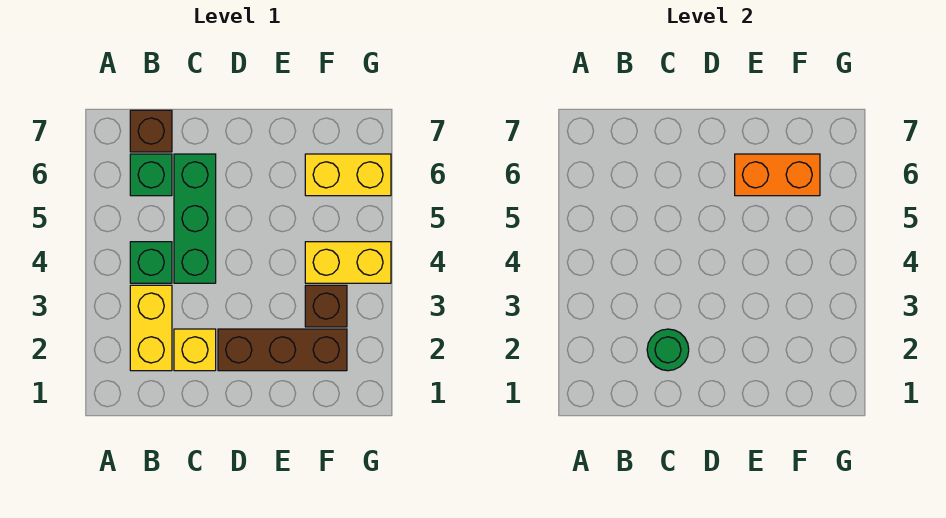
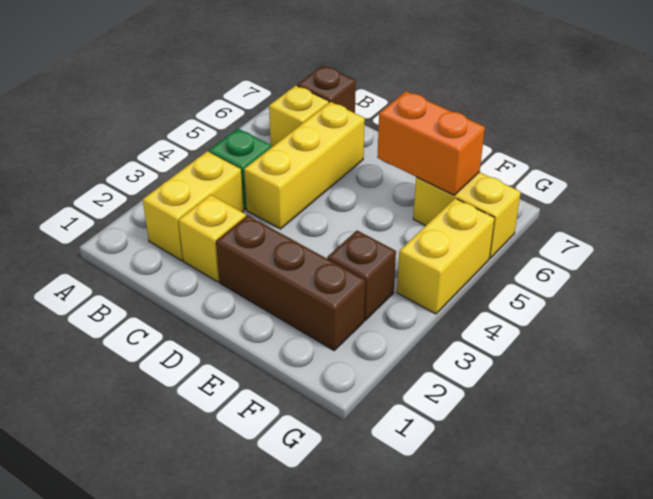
green 1x1 brick [130,154,172,196] -> yellow 1x1 brick [269,86,329,147]
green 1x1 round brick [647,329,689,371] -> none
green 1x3 brick [174,154,216,283] -> yellow 1x3 brick [244,102,365,229]
yellow 1x2 brick [305,242,391,283] -> yellow 1x2 brick turned to [397,198,495,314]

